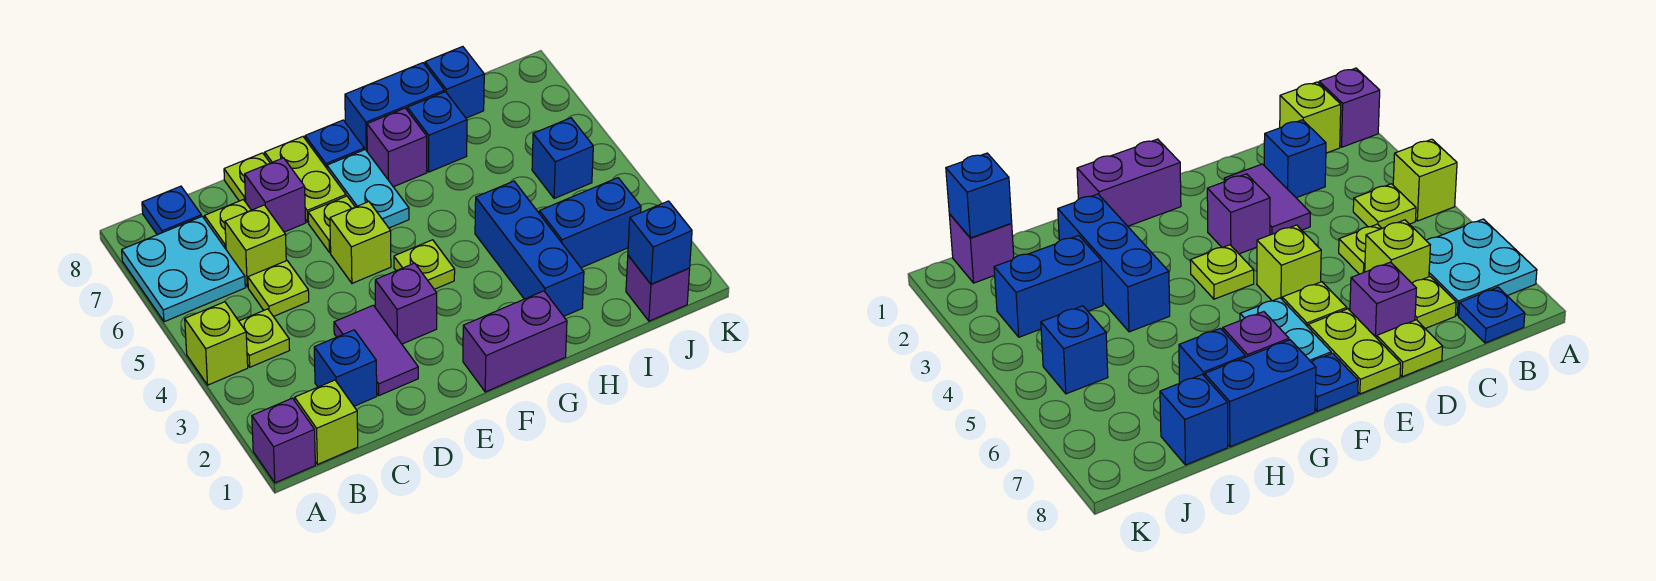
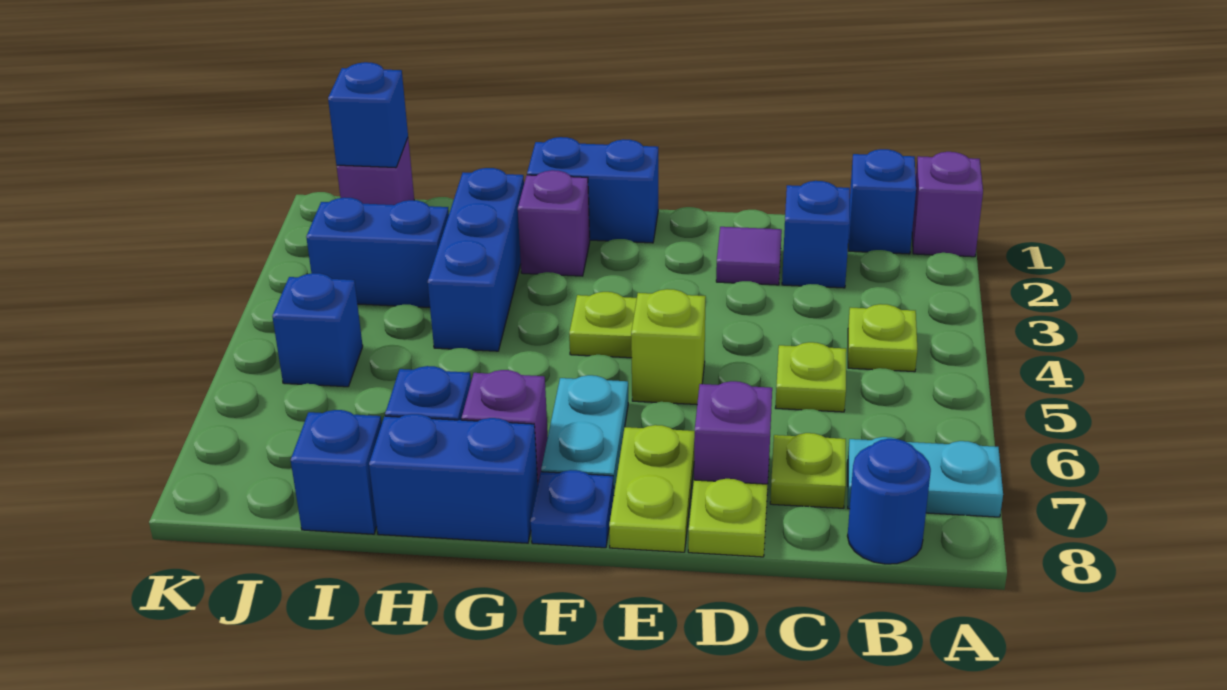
lime 1x1 brick [185,302,248,385] -> none
cyan 2x2 plate [122,216,245,322] -> cyan 1x2 plate [848,437,1003,517]
lime 1x1 brick [295,380,358,464] -> blue 1x1 brick [848,149,916,254]
blue 1x1 plate [142,186,202,235] -> blue 1x1 round brick [848,439,931,564]
lime 1x1 brick [225,205,286,287] -> none
purple 1x2 tile [334,305,418,395] -> purple 1x1 tile [716,227,782,285]
purple 1x1 brick [375,263,437,344] -> purple 1x1 brick moved to [518,170,590,276]
lime 1x1 plate [308,196,355,252] -> none
purple 1x2 brick [463,291,567,392] -> blue 1x2 brick [527,137,658,243]

